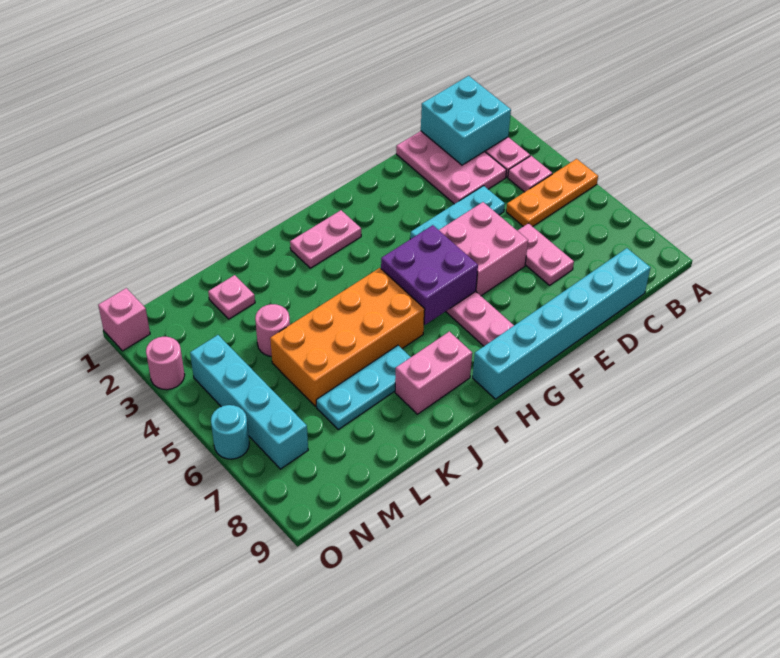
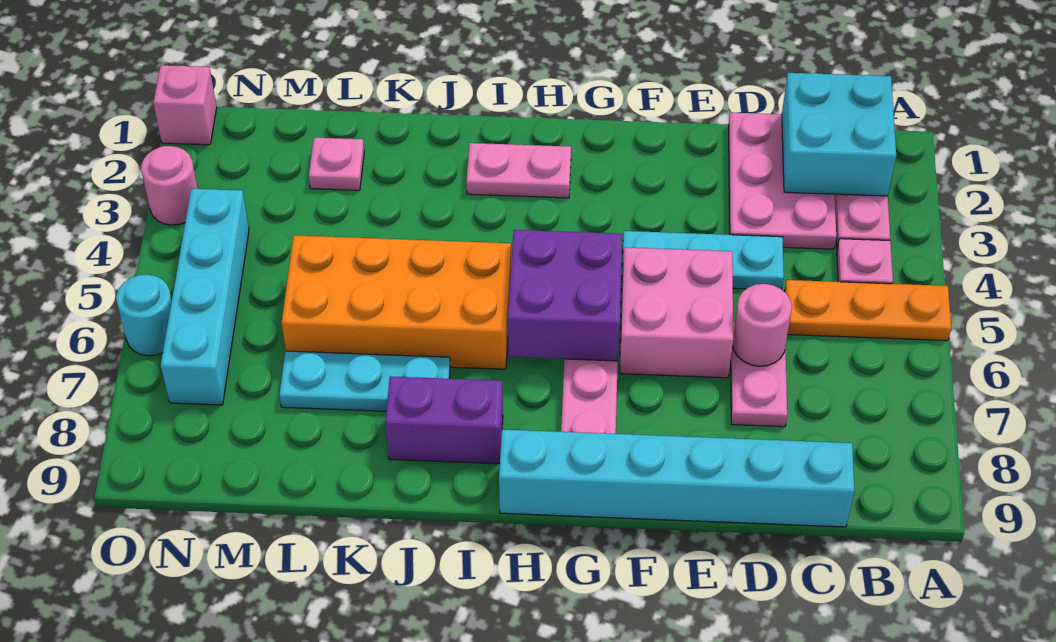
pink 1x2 brick [395,331,472,414] -> purple 1x2 brick [385,376,503,464]
pink 1x1 round brick [255,304,290,356] -> pink 1x1 round brick moved to [733,284,792,366]

